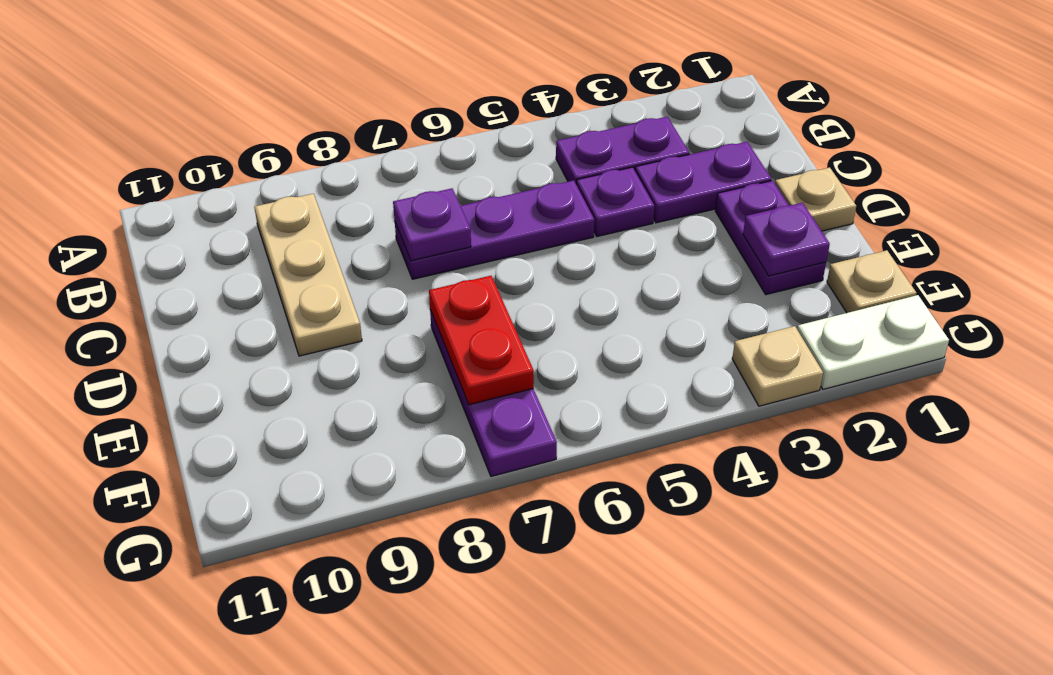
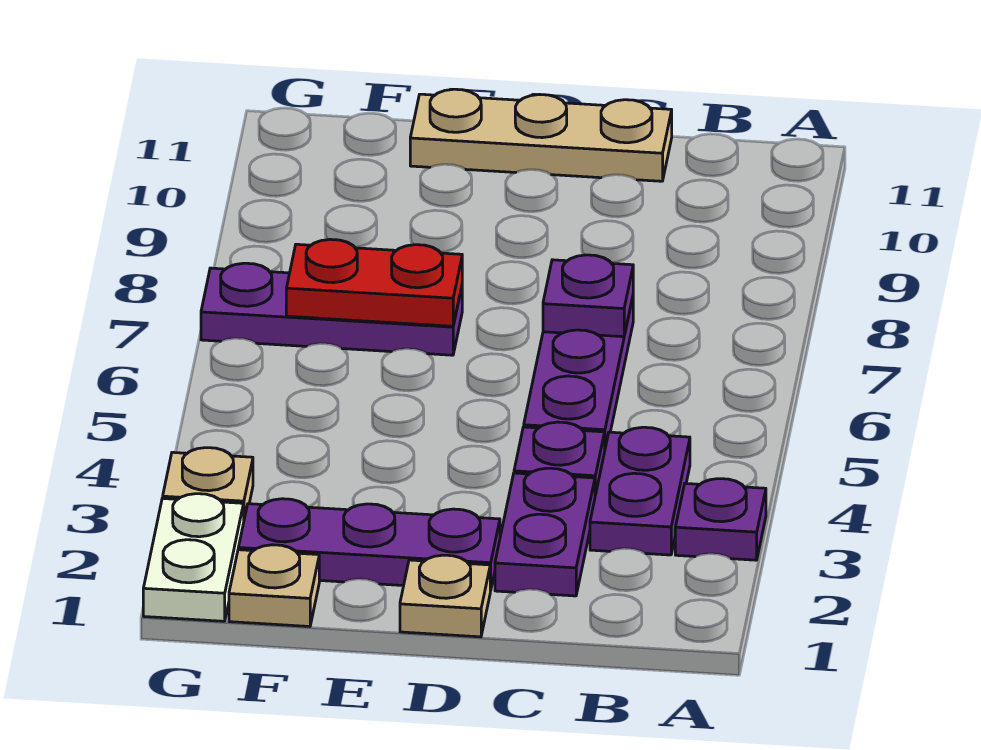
tan 1x3 plate [254,194,362,356] -> tan 1x3 plate moved to [410,89,672,181]
purple 1x2 plate [715,181,826,295] -> purple 1x3 plate [238,499,500,590]
purple 1x1 plate [743,203,830,276] -> purple 1x1 plate moved to [675,479,766,560]

